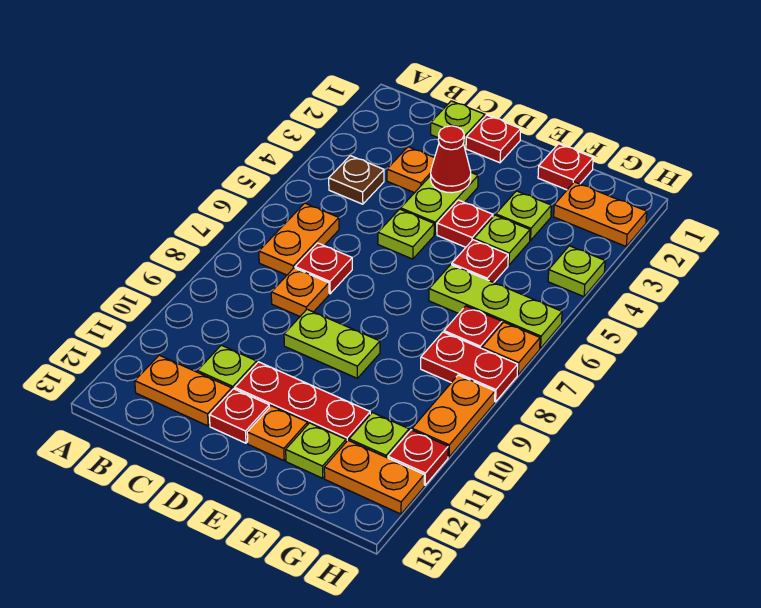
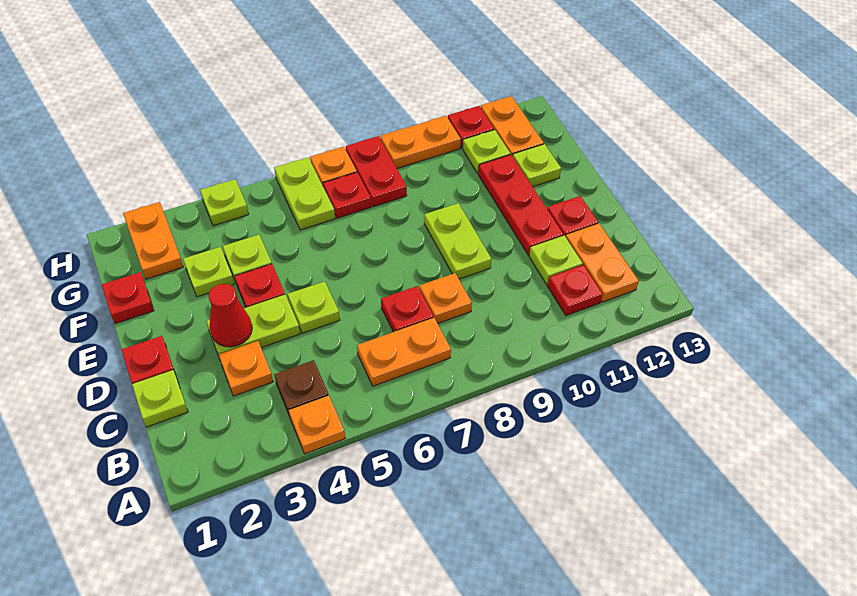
orange 1x1 plate [247,406,308,461] -> orange 1x1 plate moved to [289,396,345,454]
red 1x1 plate [452,240,508,283] -> red 1x1 plate moved to [548,265,603,315]
lime 1x3 plate [429,265,562,348] -> lime 1x2 plate [274,157,335,230]

